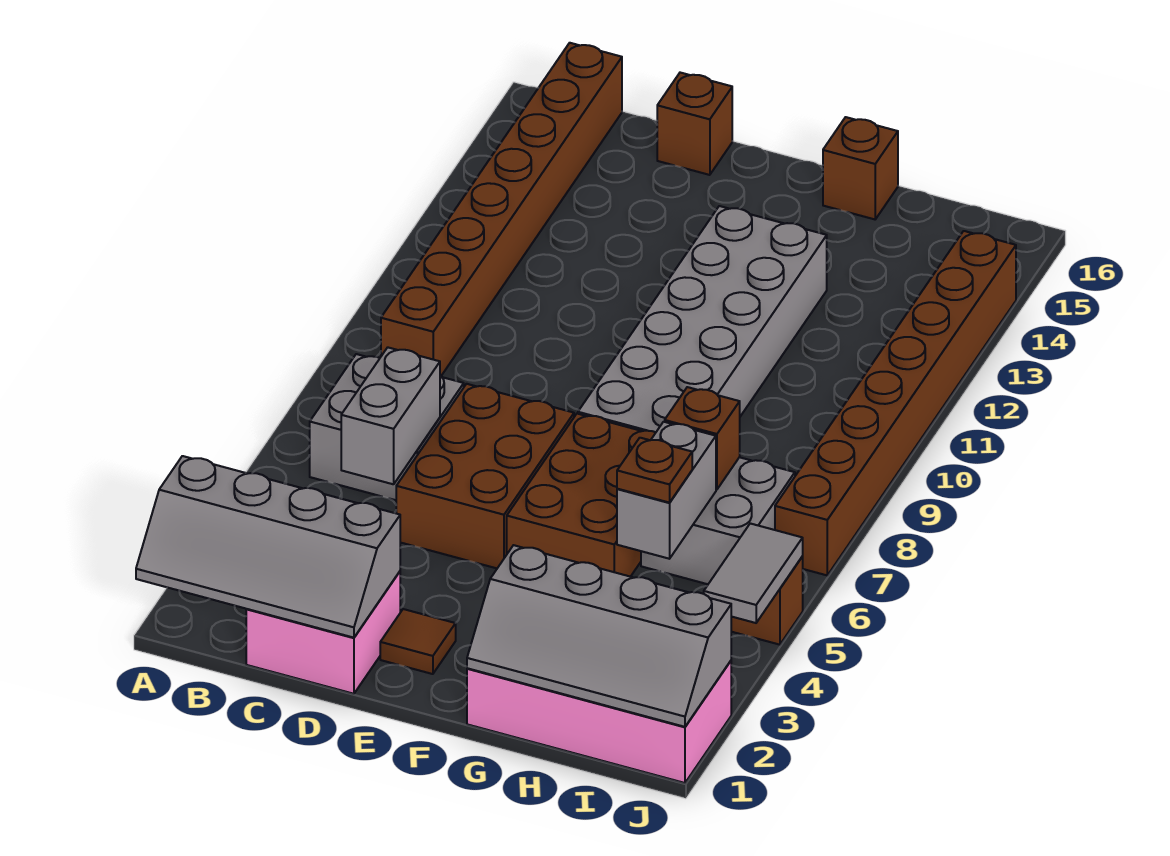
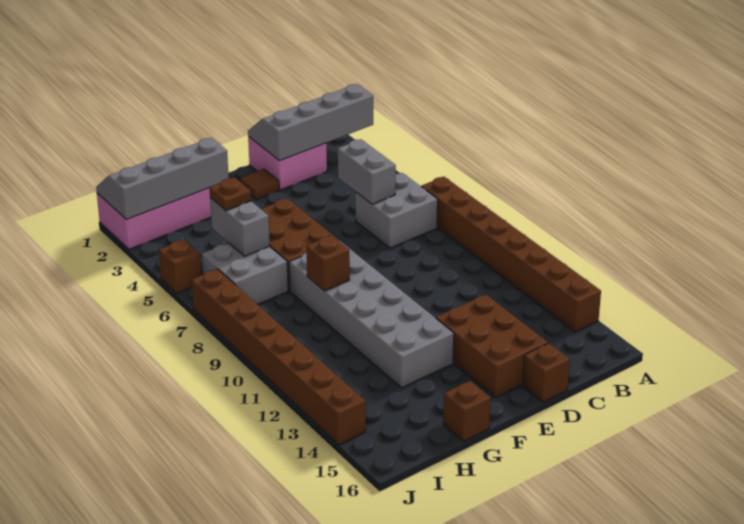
brown 1x8 brick [381,43,622,376] -> brown 1x8 brick moved to [421,177,601,332]
brown 2x3 brick [396,384,574,568] -> brown 2x3 brick moved to [436,294,548,397]
brown 1x1 brick [665,387,740,490] -> brown 1x1 brick moved to [306,235,350,291]
grey 1x2 tile [704,523,803,623] -> none

